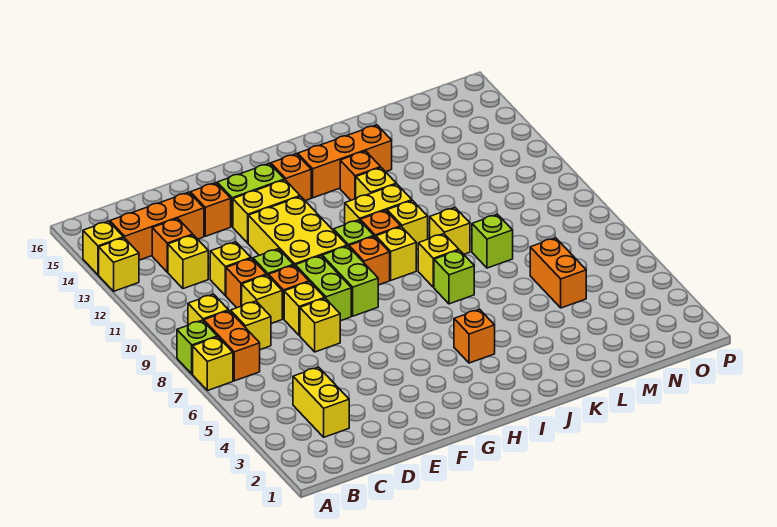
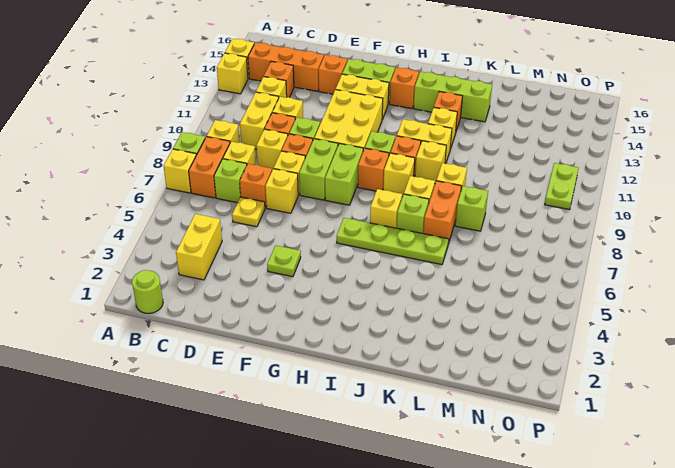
none -> lime 1x1 round brick [132,270,163,314]
none -> lime 1x1 brick [214,159,247,203]
none -> yellow 1x2 brick [240,92,279,149]
none -> yellow 1x1 plate [232,197,265,227]
none -> lime 1x1 plate [267,245,301,277]
none -> lime 1x4 plate [337,218,449,265]
orange 1x1 brick [454,309,495,363] -> orange 1x1 brick moved to [240,164,272,208]
none -> yellow 1x1 brick [370,189,402,228]
orange 1x3 brick [298,125,392,198] -> lime 1x3 brick [414,72,492,122]
orange 1x2 brick [530,238,586,308] -> orange 1x2 brick moved to [423,181,461,244]
none -> lime 1x2 plate [545,163,579,210]

